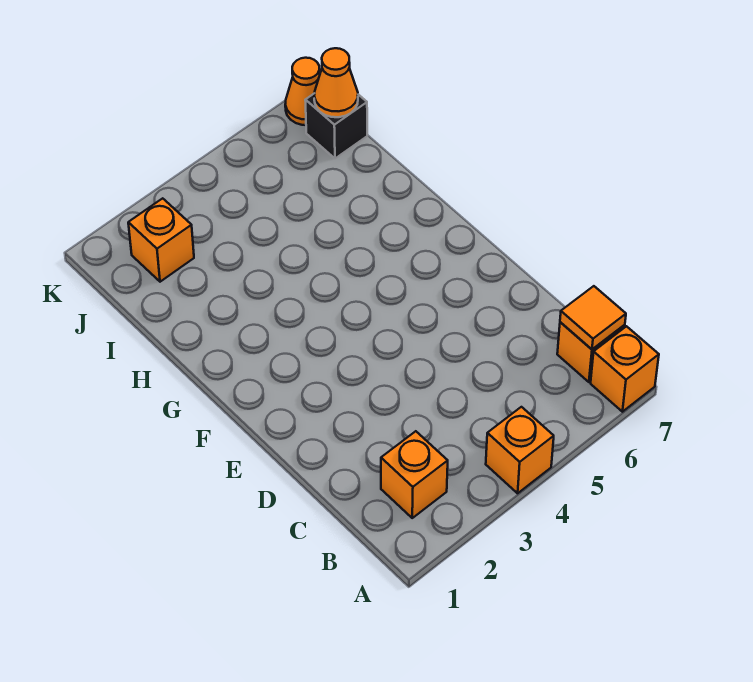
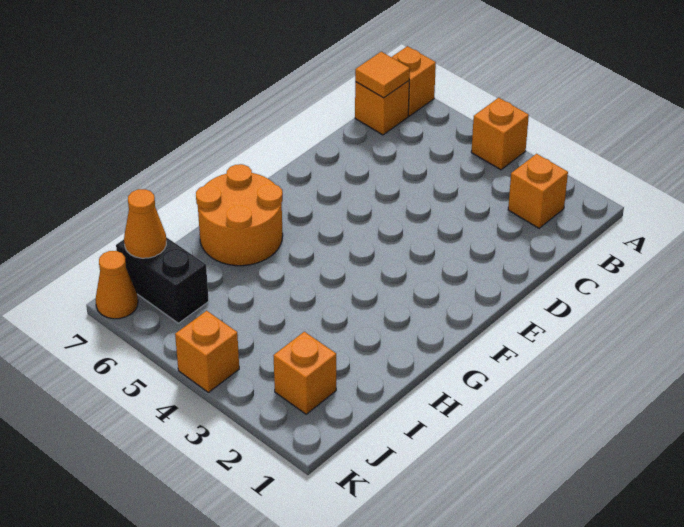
none -> orange 2x2 round brick [196,164,283,266]
black 1x1 brick [305,93,367,158] -> black 1x2 brick [116,237,209,323]
none -> orange 1x1 brick [175,311,239,392]

